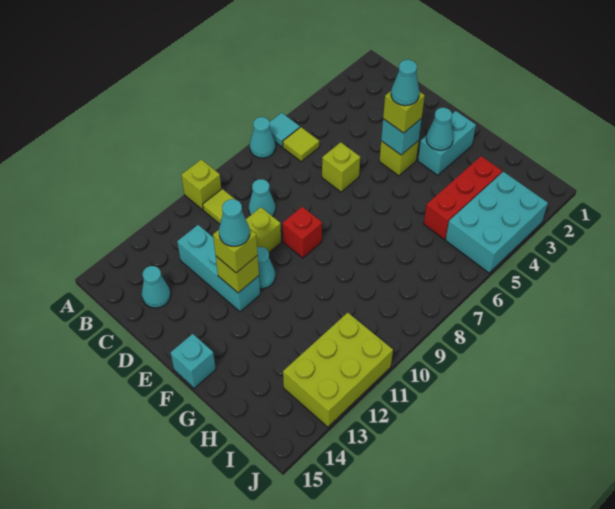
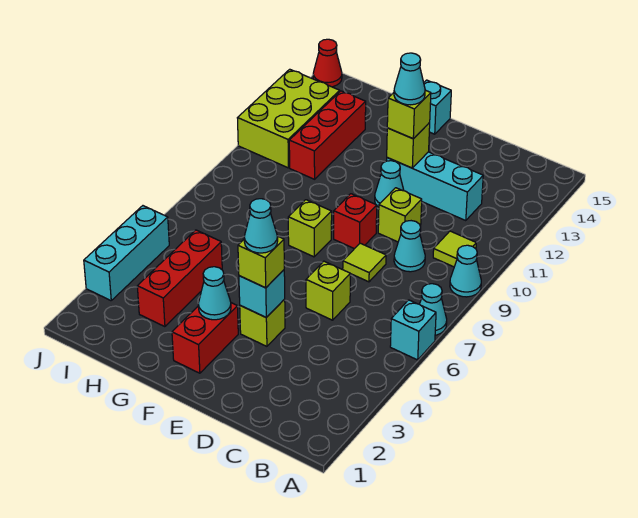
cyan 1x1 tile [270,113,300,147] -> cyan 1x1 brick [390,300,436,360]
lime 1x1 brick [181,159,221,210] -> lime 1x1 brick moved to [288,200,332,257]
lime 1x1 tile [283,127,319,162] -> lime 1x1 tile moved to [343,243,386,282]
cyan 1x1 cone [142,266,171,308] -> cyan 1x1 cone moved to [450,245,481,297]
cyan 1x2 brick [418,111,476,175] -> red 1x2 brick [172,303,238,373]
none -> red 1x3 brick [289,91,366,179]
cyan 2x3 brick [446,172,548,273] -> cyan 1x3 brick [84,206,169,301]
none -> red 1x1 cone [313,39,342,87]

